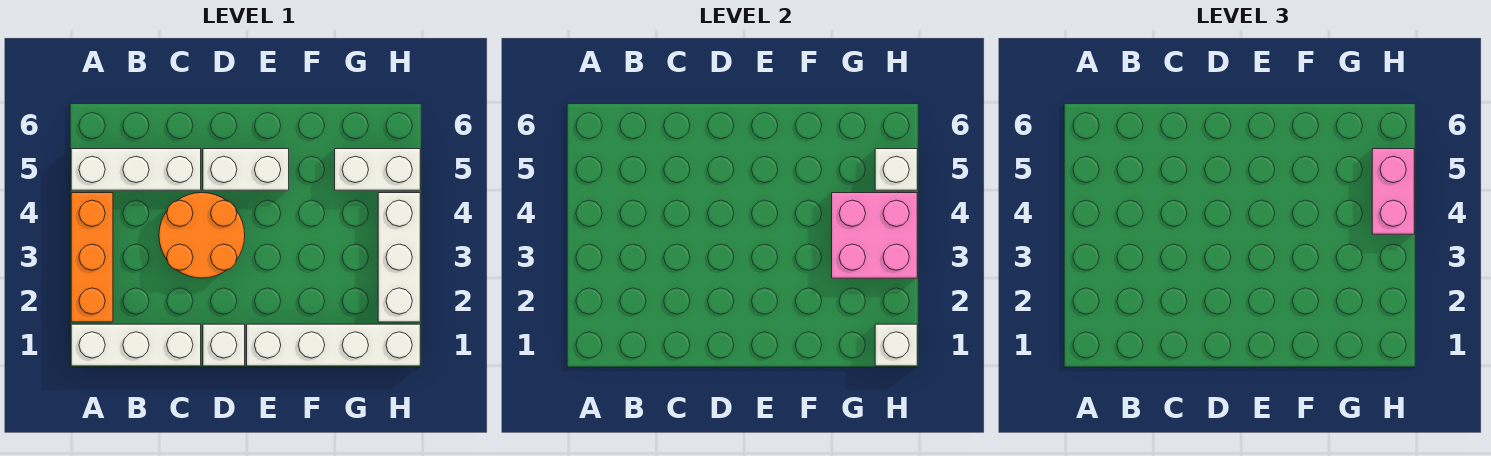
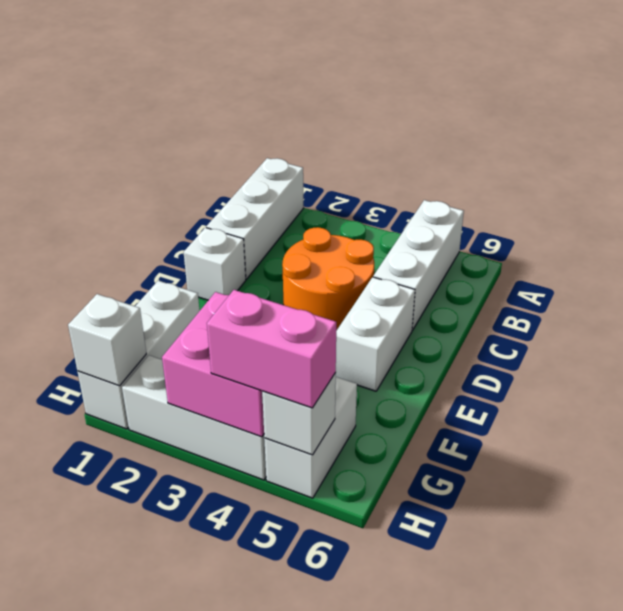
orange 1x3 brick [71,193,113,322] -> none
white 1x4 brick [247,324,420,366] -> white 1x3 brick [77,281,200,429]

